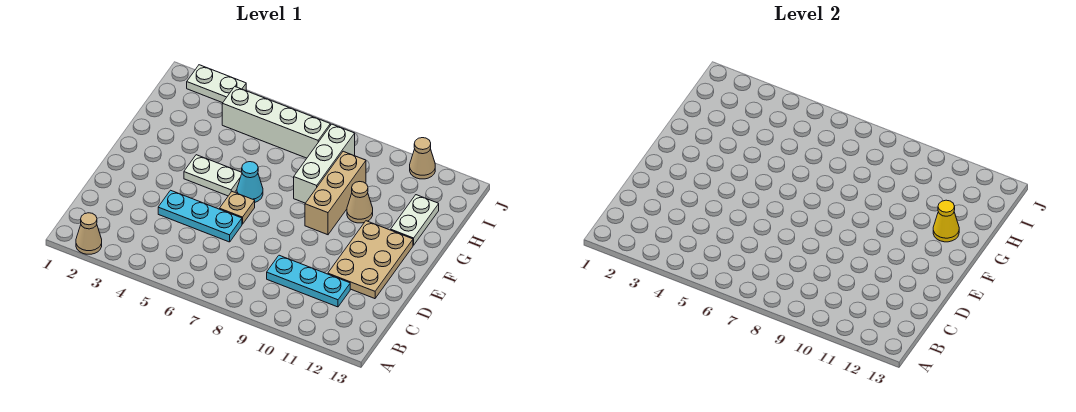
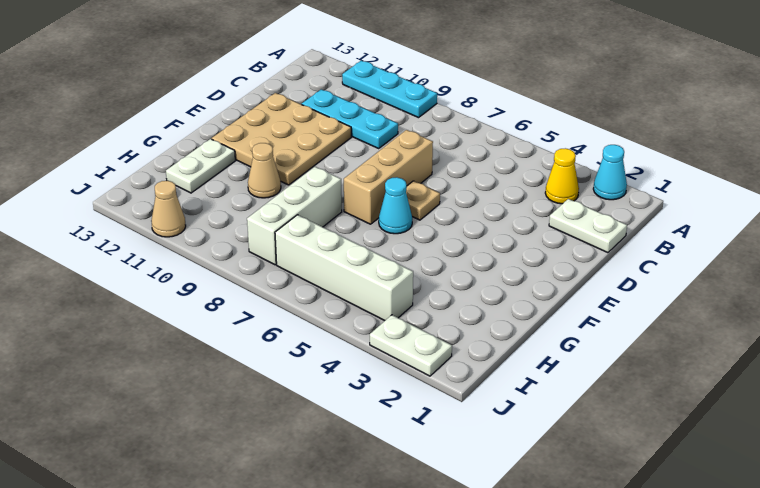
tan 1x1 cone [76,213,102,254] -> cyan 1x1 cone [593,145,627,200]
cyan 1x3 plate [158,190,242,242] -> cyan 1x3 plate moved to [342,61,437,118]
tan 2x3 plate [328,221,413,299] -> tan 3x3 plate [212,93,351,185]
white 1x2 plate [184,155,242,196] -> white 1x2 plate moved to [549,199,627,253]
tan 1x3 brick [305,151,366,235] -> tan 1x3 brick moved to [344,130,433,224]
yellow 1x1 cone [933,200,959,242] -> yellow 1x1 cone moved to [545,148,579,204]

